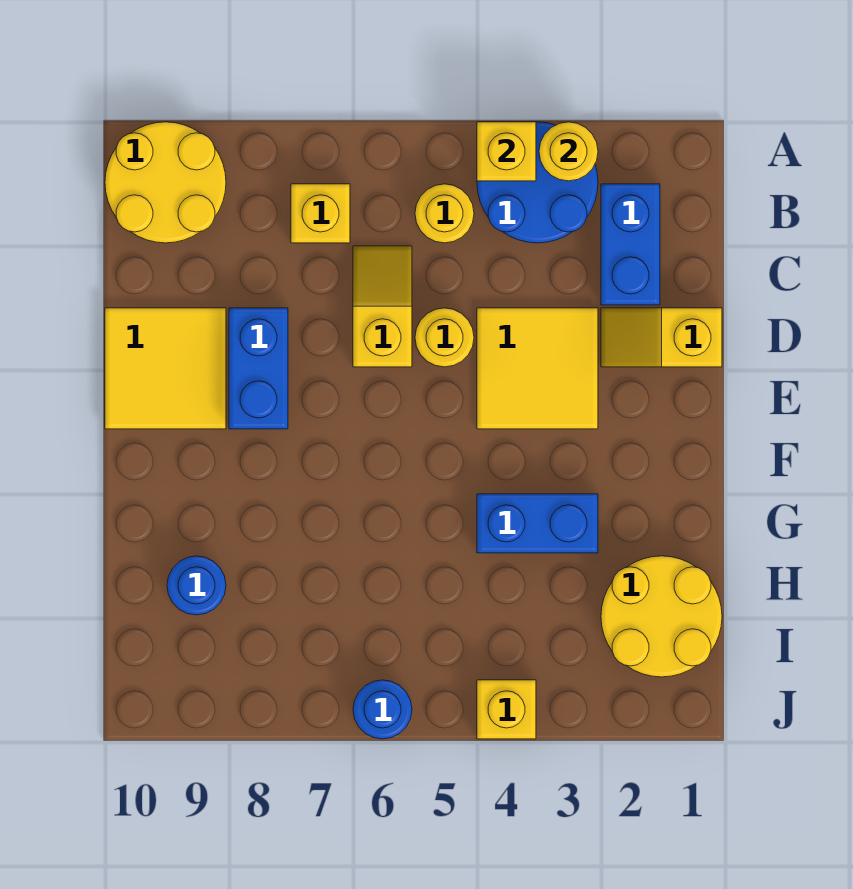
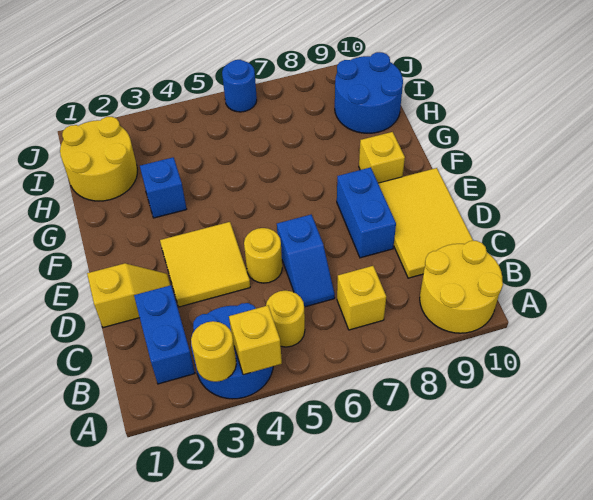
yellow 1x2 slope [353,246,412,367] -> blue 1x2 slope [277,215,335,307]
yellow 2x2 tile [105,308,226,429] -> yellow 2x3 tile [378,168,473,278]
blue 1x2 brick [477,494,598,553] -> blue 1x1 brick [140,157,187,218]
blue 1x1 round brick [167,556,226,615] -> blue 2x2 round brick [335,52,403,133]
yellow 1x1 brick [477,680,536,739] -> yellow 1x1 brick moved to [359,132,405,183]

